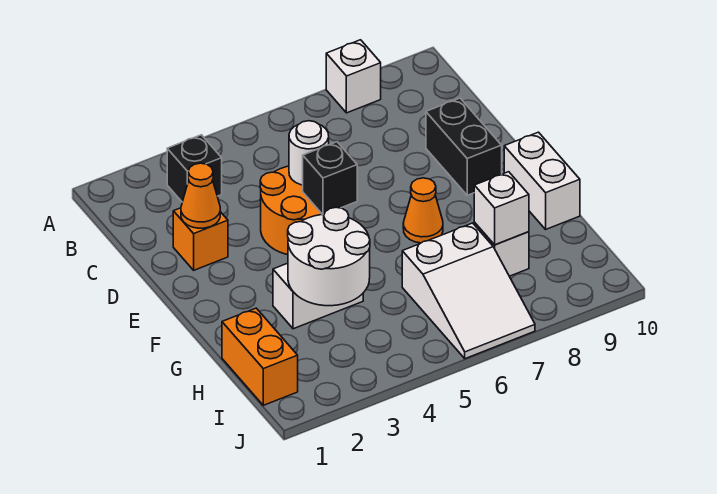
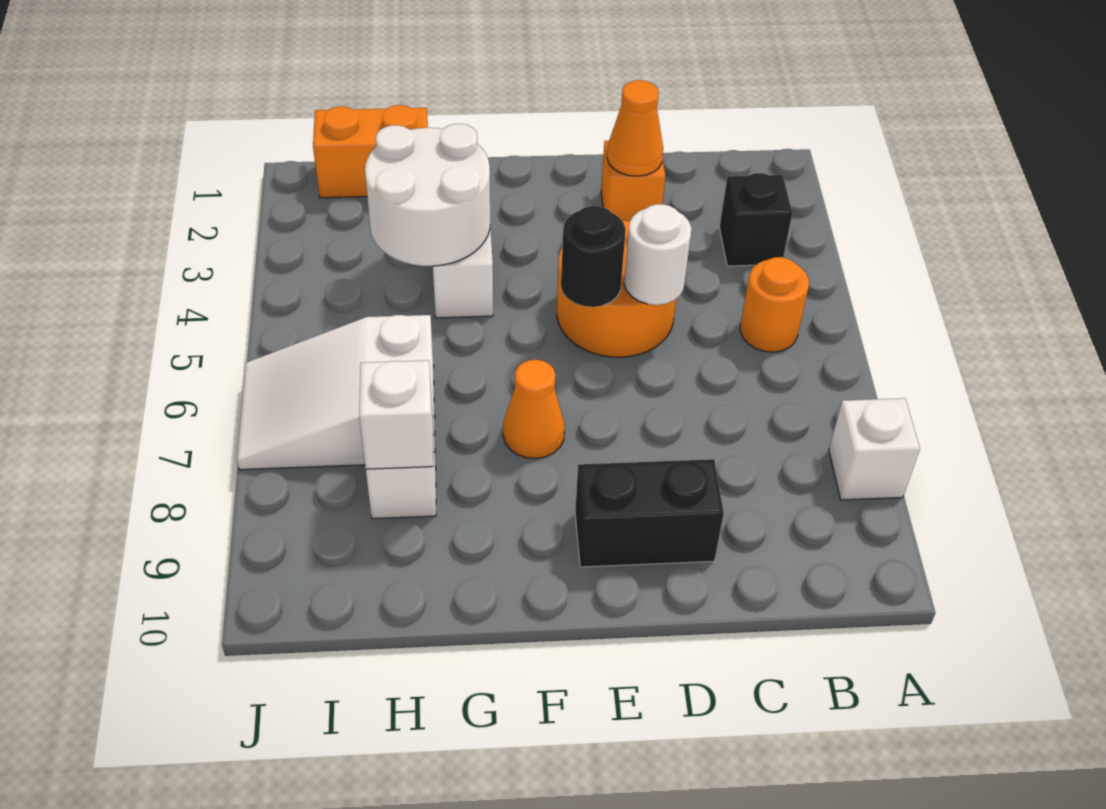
none -> orange 1x1 round brick [740,257,809,352]
black 1x1 brick [303,142,357,215] -> black 1x1 round brick [561,206,626,307]
white 1x2 brick [504,132,580,229] -> none

